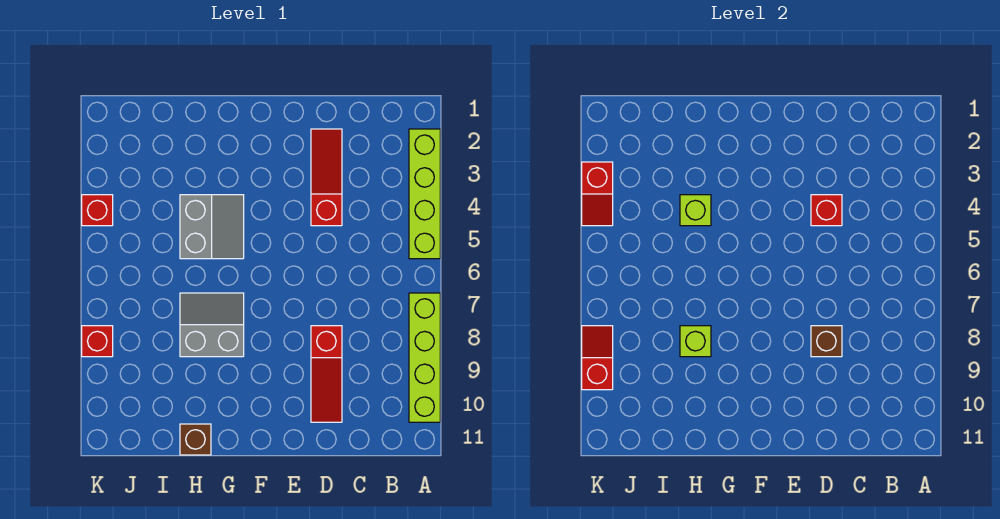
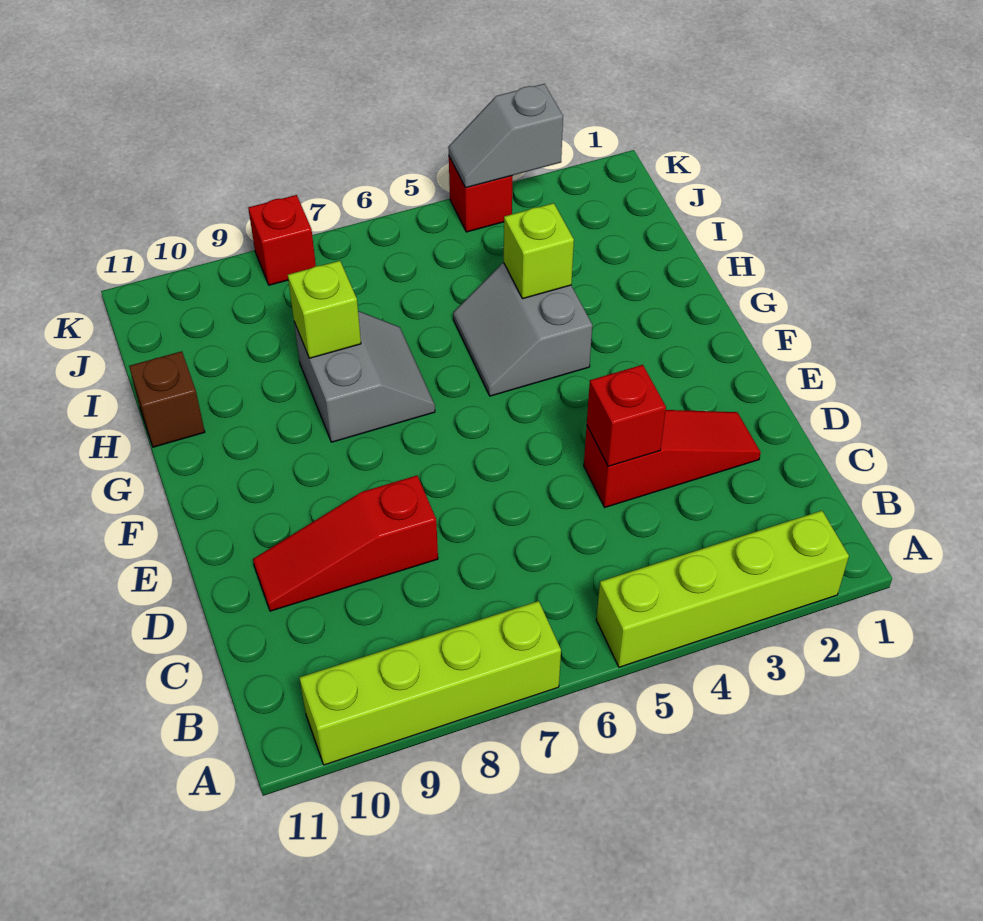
brown 1x1 brick [811,326,842,357] -> none
grey 2x2 slope [180,195,244,259] -> grey 2x2 slope turned to [453,263,592,396]
red 1x2 slope [582,162,613,226] -> grey 1x2 slope [448,84,563,188]
red 1x2 slope [582,326,613,390] -> none

